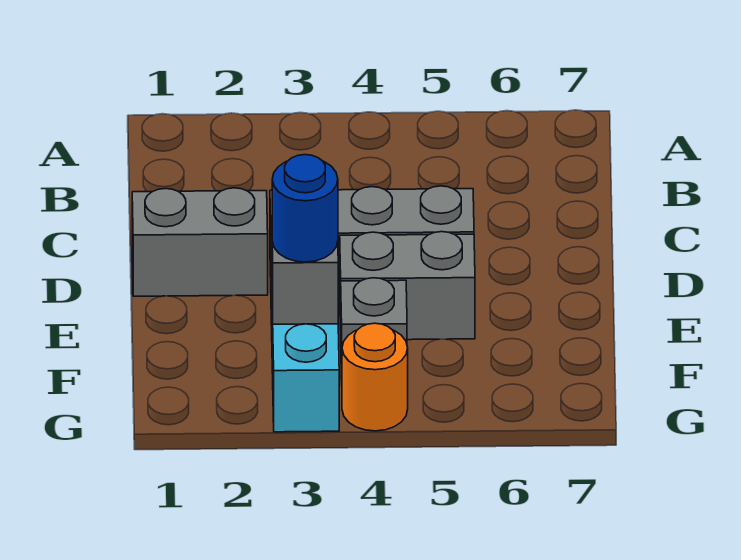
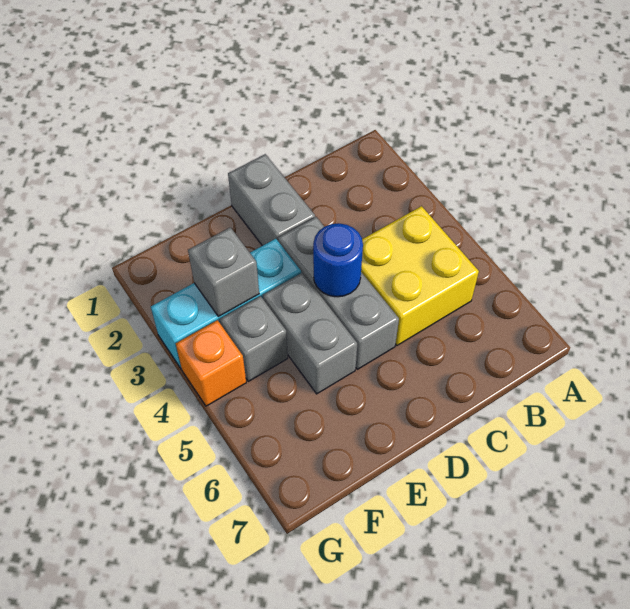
none -> yellow 2x2 brick [361,206,479,345]
blue 1x1 round brick [272,155,338,262] -> blue 1x1 round brick moved to [313,223,363,297]
orange 1x1 round brick [342,323,408,431] -> orange 1x1 brick [176,320,246,406]

